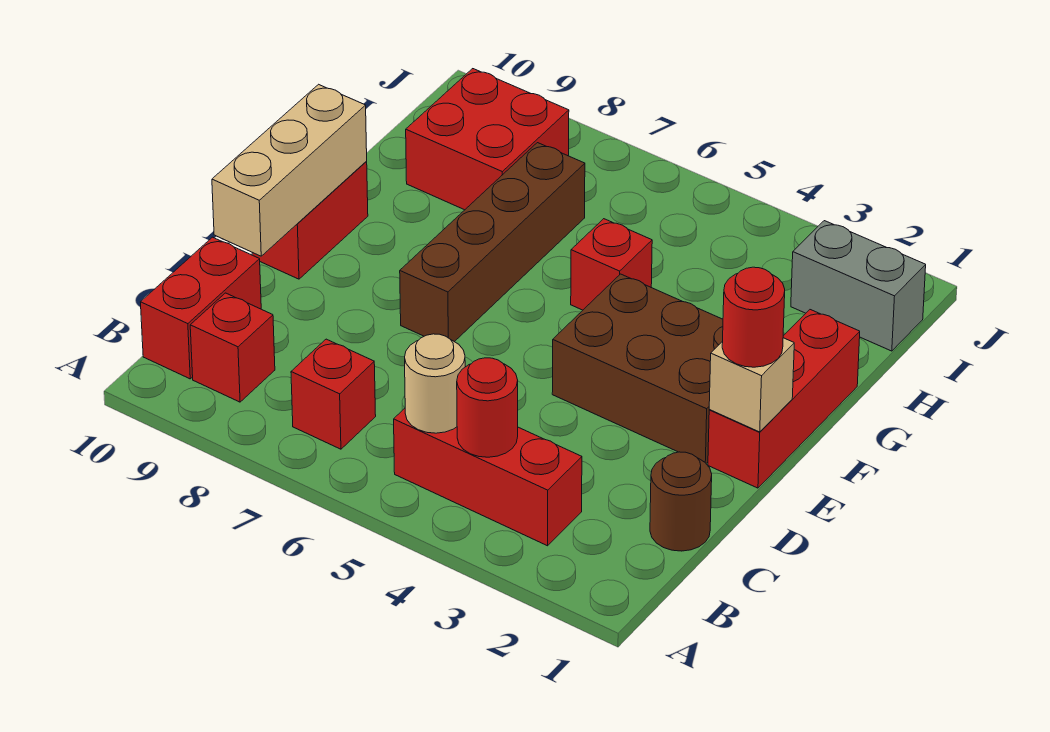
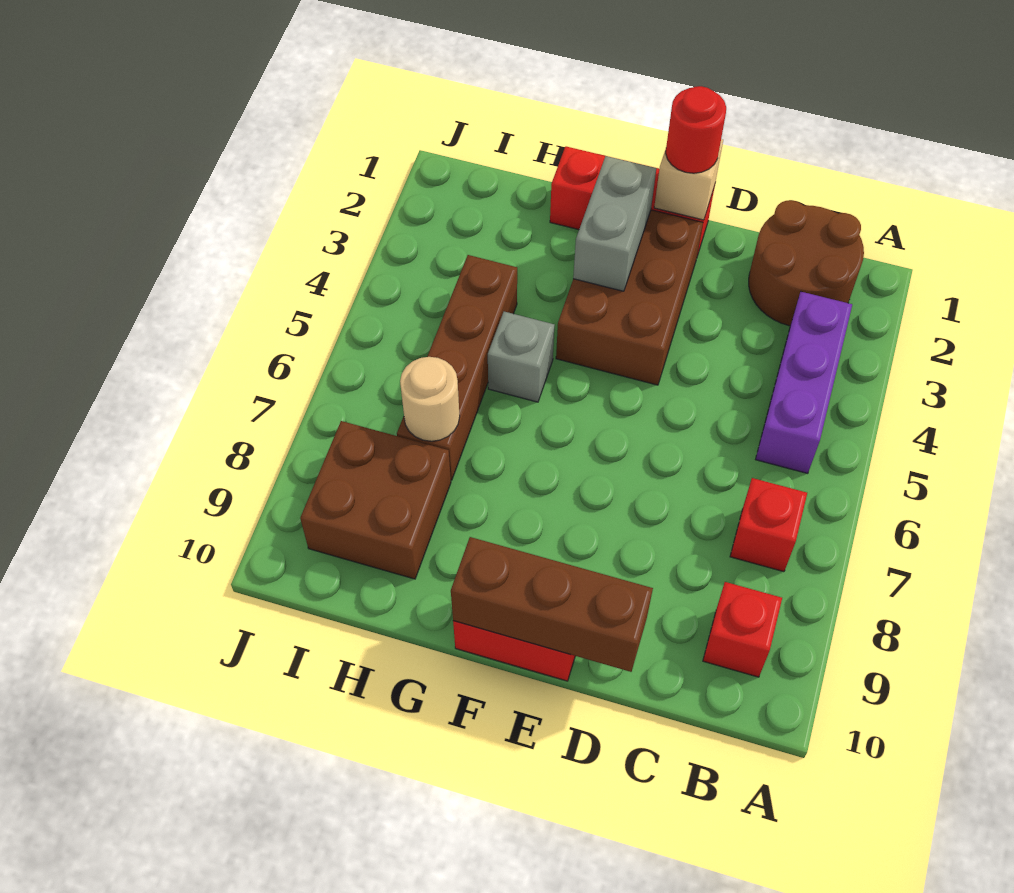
red 1x3 brick [394,408,582,546] -> purple 1x3 brick [756,292,852,474]
red 1x1 round brick [457,358,518,457] -> none
tan 1x1 round brick [405,334,465,433] -> tan 1x1 round brick moved to [400,357,460,441]
red 1x2 brick [141,237,261,379] -> none
brown 1x1 round brick [650,452,712,551] -> brown 2x2 round brick [749,200,864,326]
tan 1x3 brick [212,84,367,256] -> brown 1x3 brick [451,537,653,672]
brown 1x4 brick [400,143,585,342] -> brown 1x4 brick turned to [397,255,517,480]
red 1x1 brick [571,219,652,310] -> grey 1x1 brick [488,312,554,402]
red 2x2 brick [406,69,569,210] -> brown 2x2 brick [300,421,451,579]
grey 1x2 brick [791,221,926,351] -> grey 1x2 brick moved to [573,156,656,291]

